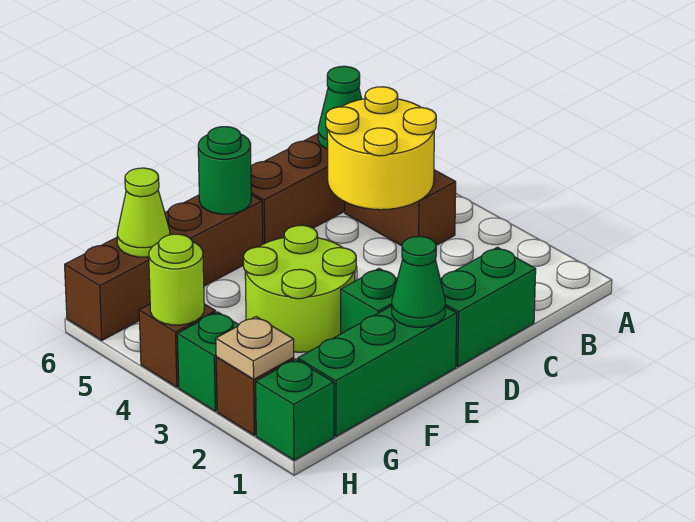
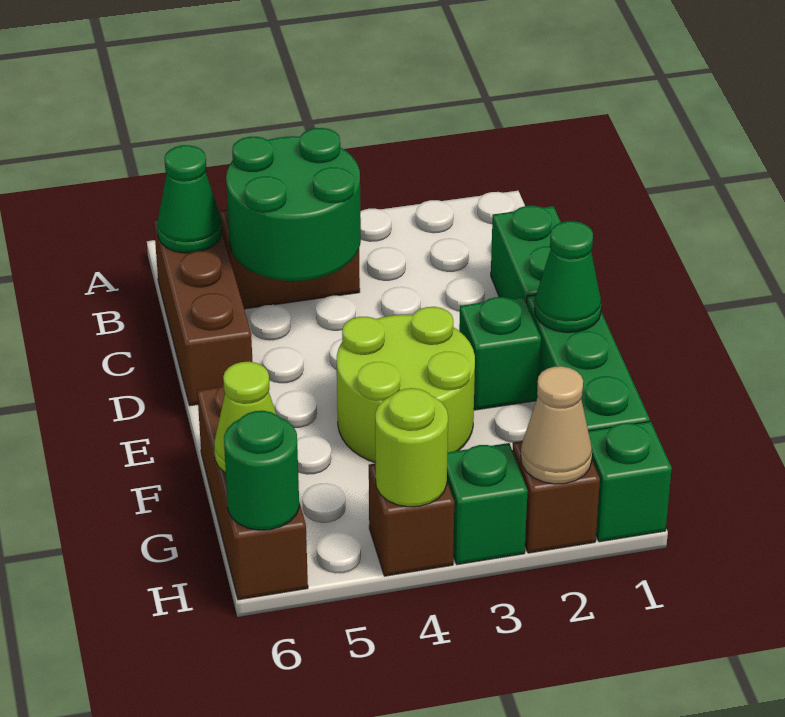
yellow 2x2 round brick [326,87,436,210] -> green 2x2 round brick [226,128,361,281]
brown 1x4 brick [65,195,263,340] -> brown 1x3 brick [197,385,308,600]
green 1x1 round brick [198,127,251,214] -> green 1x1 round brick moved to [224,411,299,530]
tan 1x1 plate [216,317,294,379] -> tan 1x1 cone [521,366,592,484]

